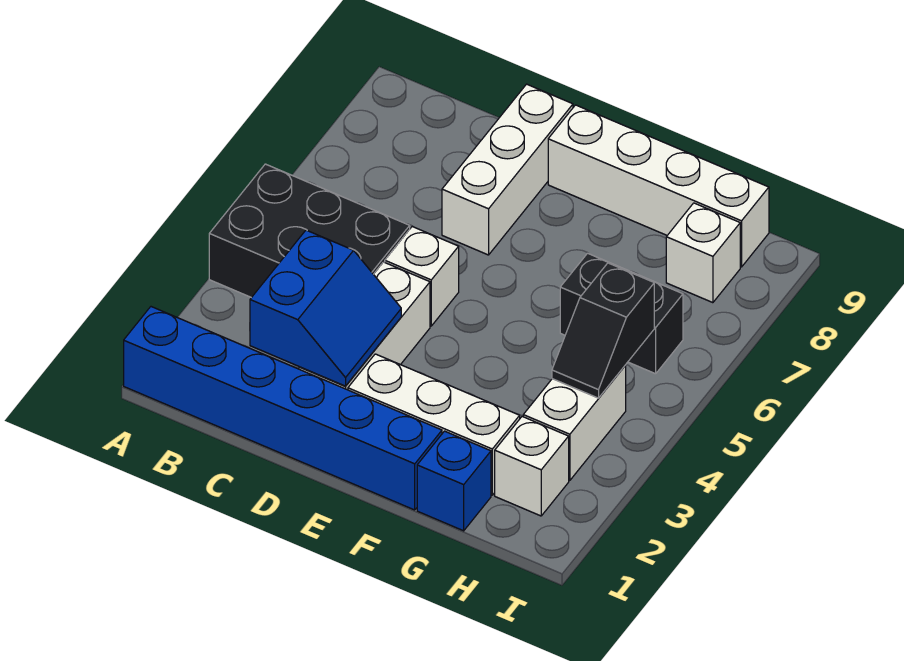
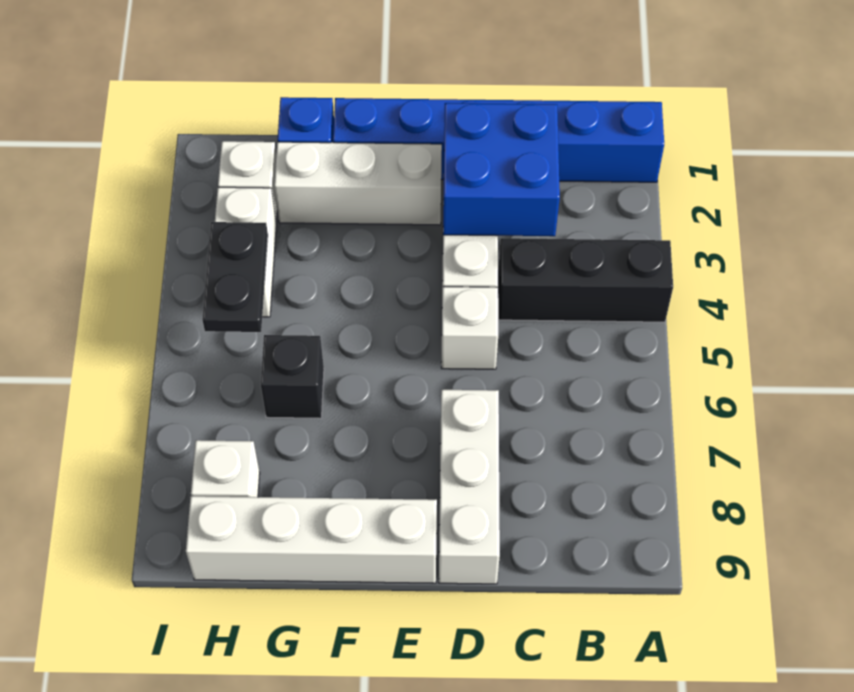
black 2x3 brick [209,164,410,298] -> black 1x3 brick [498,238,673,322]
blue 2x2 slope [250,230,401,386] -> blue 2x2 brick [443,103,560,236]
black 1x2 brick [560,253,683,374] -> black 1x1 brick [261,335,324,418]
black 1x2 slope [552,263,654,398] -> black 1x2 plate [202,222,268,332]

